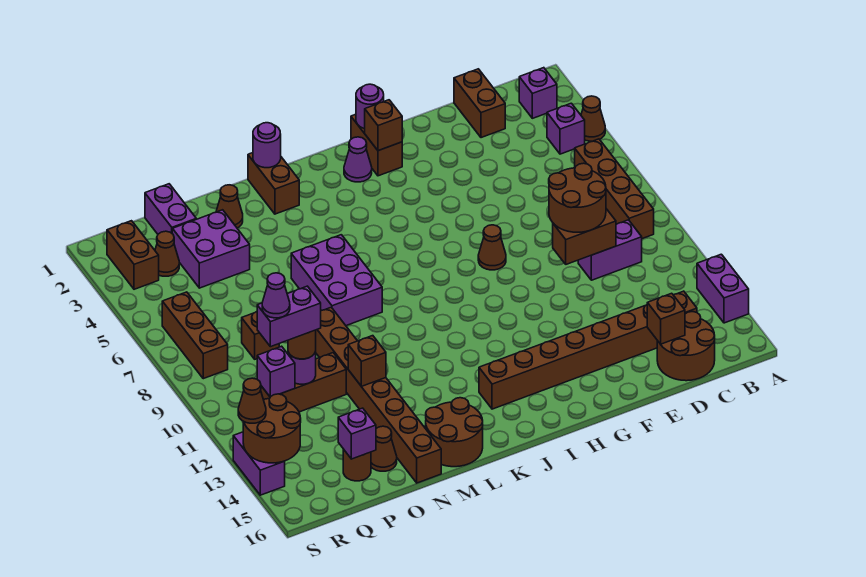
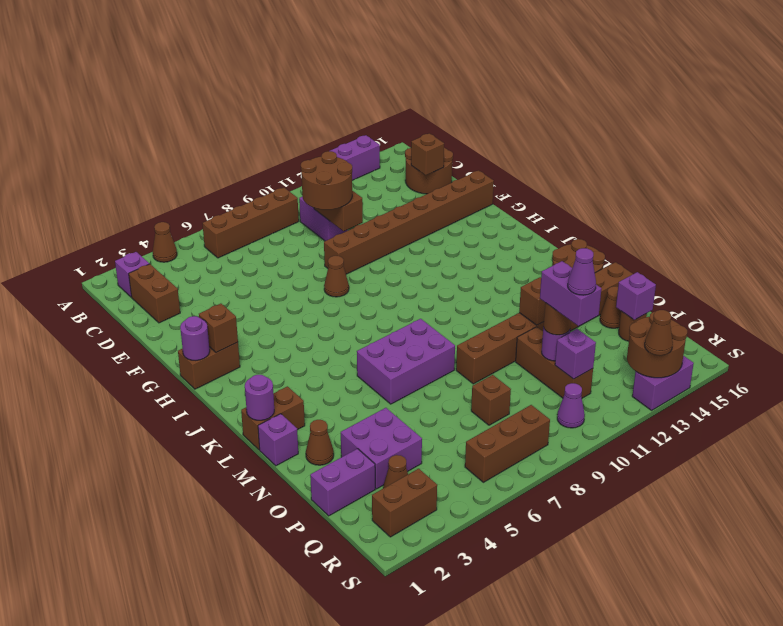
purple 1x1 brick [547,103,585,154] -> purple 1x1 brick moved to [258,414,298,466]
brown 1x8 brick [479,291,697,409] -> brown 1x8 brick turned to [324,170,494,274]
brown 1x2 brick [454,69,505,138] -> brown 1x2 brick turned to [129,264,180,323]
purple 1x1 cone [344,137,372,182] -> purple 1x1 cone moved to [557,383,585,428]

